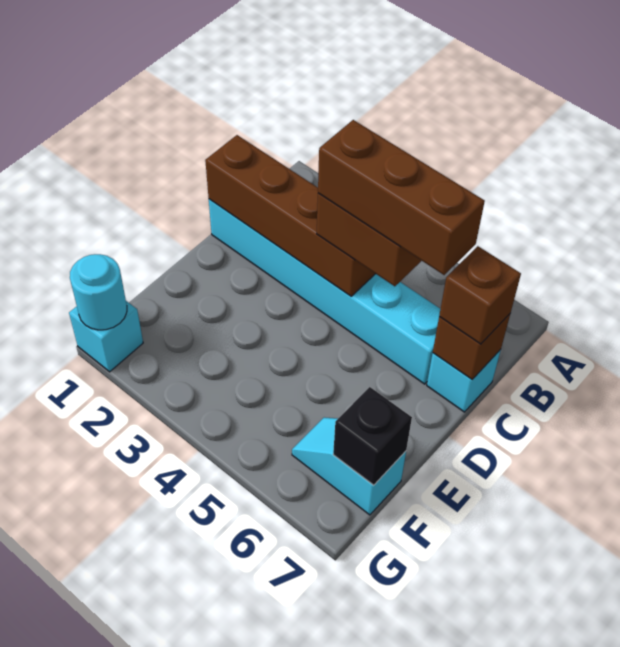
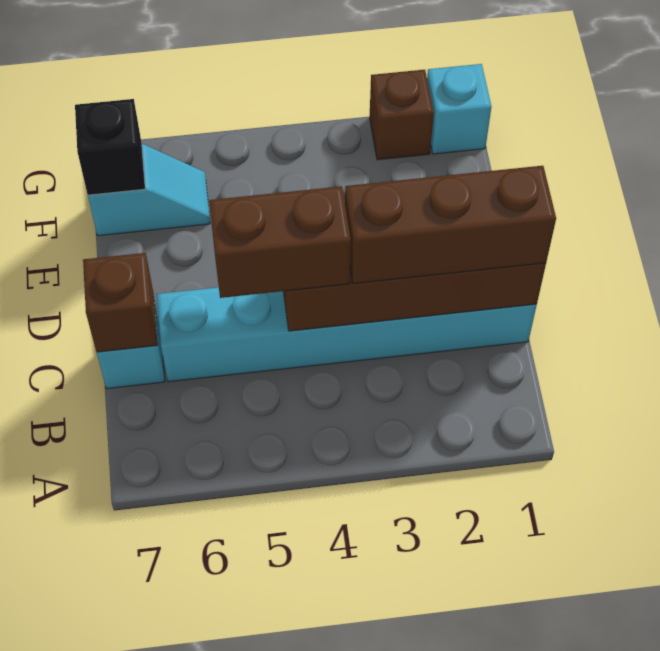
brown 1x3 brick [318,120,485,275] -> brown 1x3 brick moved to [345,166,556,284]
brown 1x1 brick [439,246,521,344] -> brown 1x1 brick moved to [370,70,434,160]
cyan 1x1 round brick [70,254,127,330] -> none

